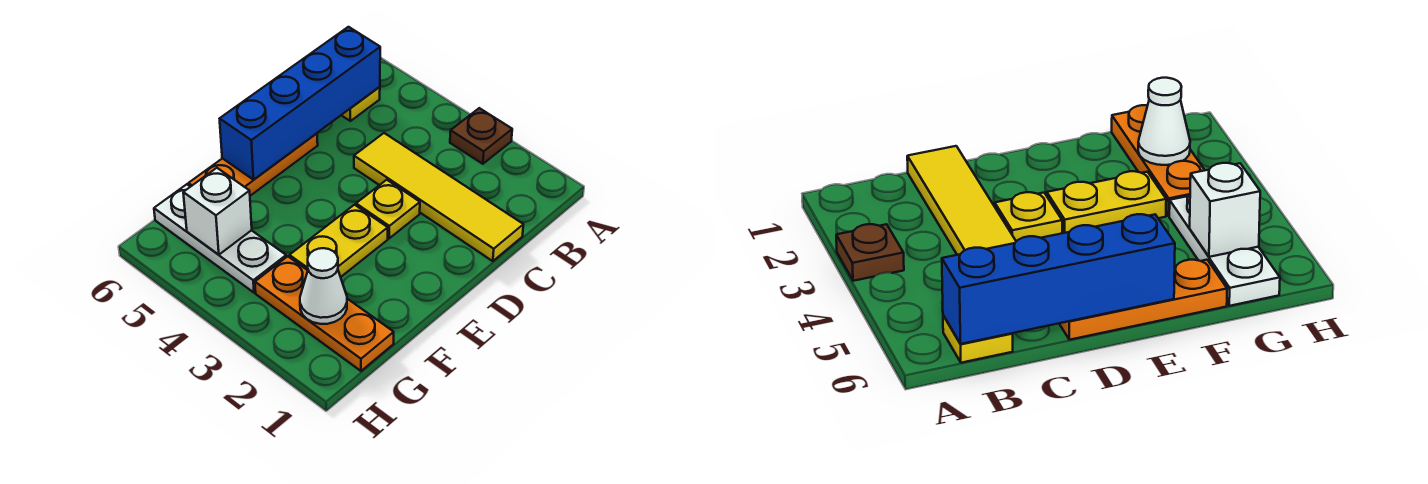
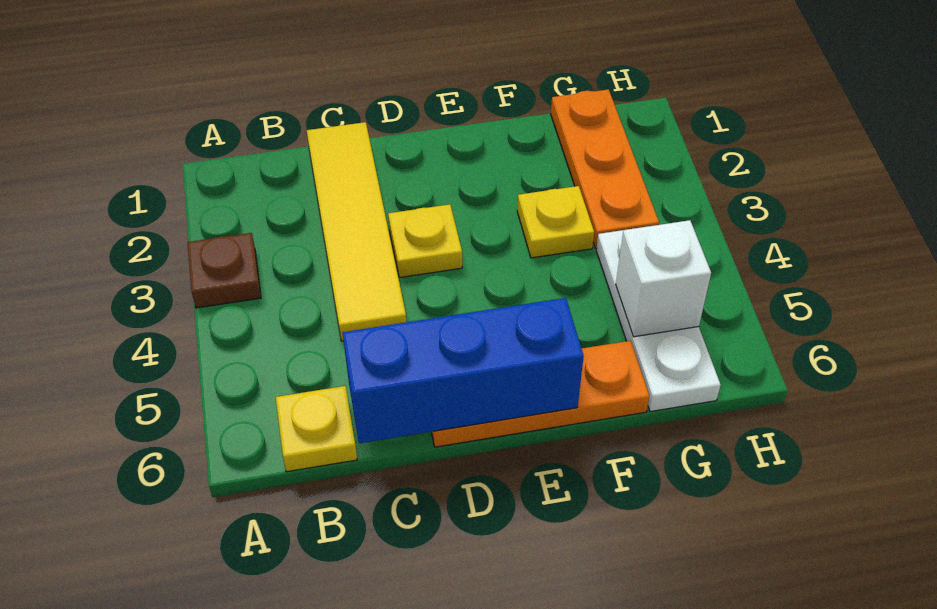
blue 1x4 brick [220,27,380,180] -> blue 1x3 brick [343,298,584,443]
yellow 1x2 plate [289,205,388,277] -> yellow 1x1 plate [517,186,594,258]
white 1x1 cone [300,248,347,324] -> none

